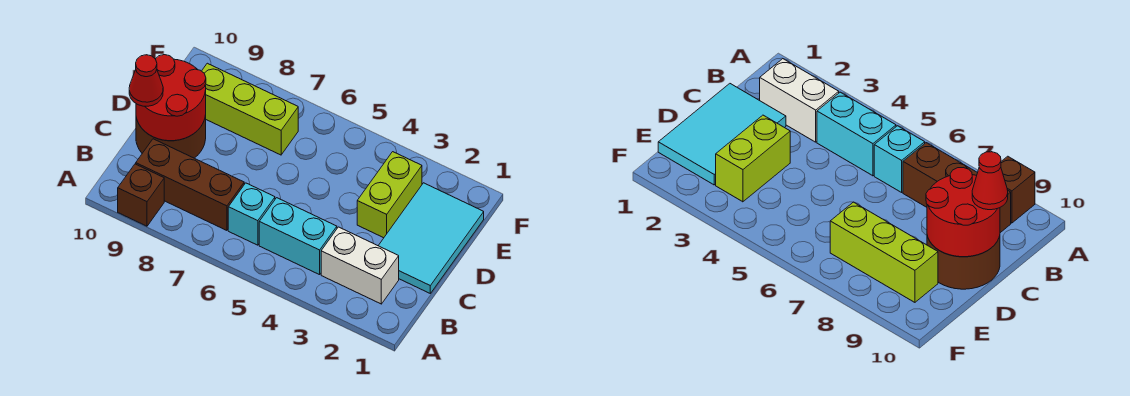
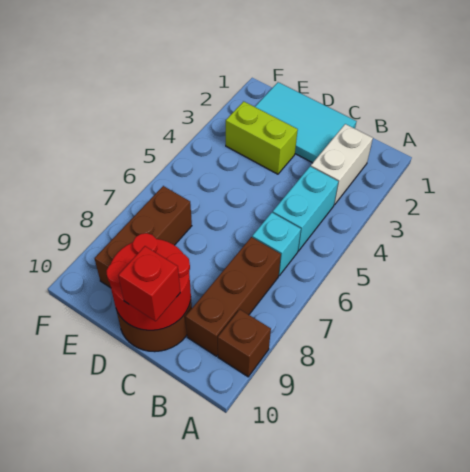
red 1x1 cone [129,55,163,106] -> red 1x1 brick [118,246,180,321]
lime 1x3 brick [202,63,298,155] -> brown 1x3 brick [95,186,192,288]

